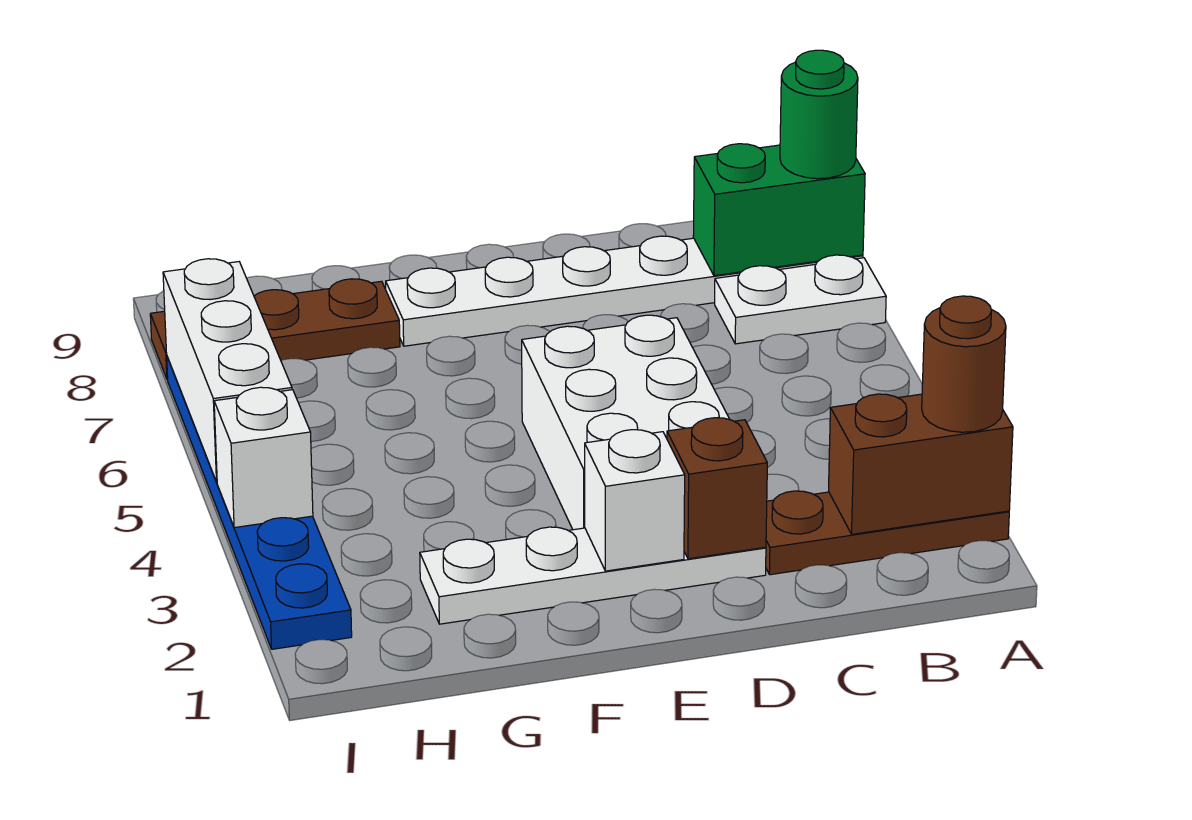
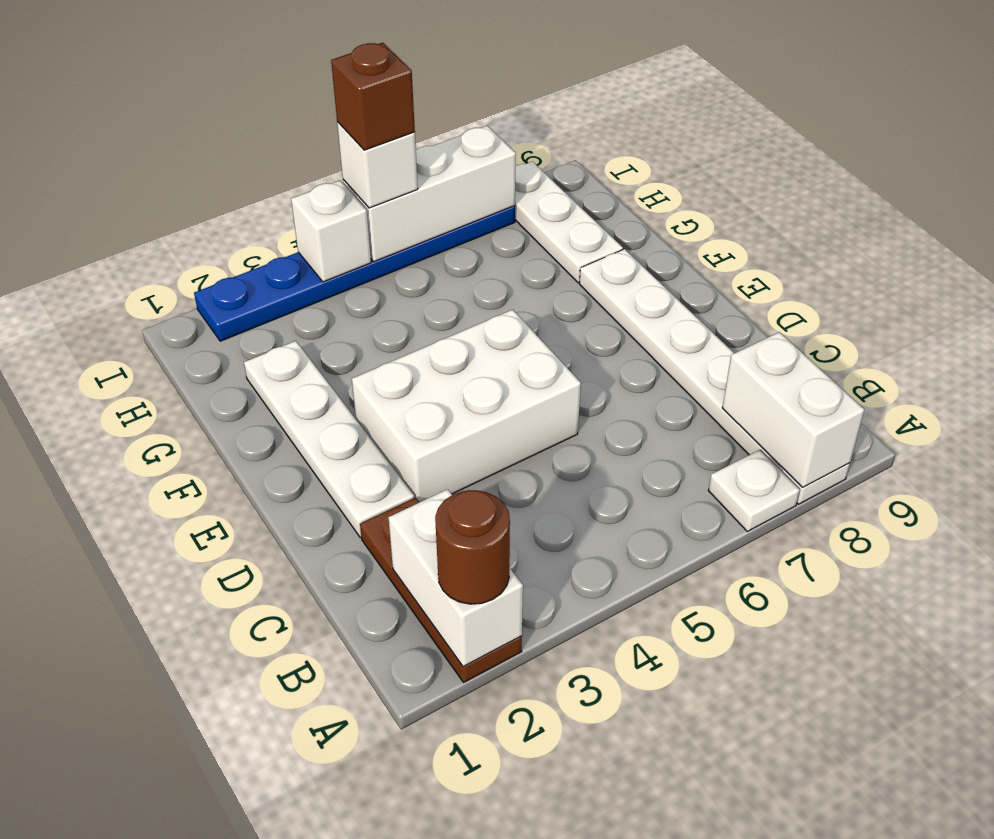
brown 1x2 brick [829,394,1013,534] -> white 1x2 brick [388,489,523,667]
white 1x2 plate [715,255,886,344] -> white 1x1 plate [708,450,800,531]
green 1x2 brick [693,144,865,276] -> white 1x2 brick [722,332,864,487]
green 1x1 round brick [780,50,858,179] -> none
brown 1x1 brick [667,418,767,559] -> brown 1x1 brick moved to [331,43,415,150]
white 1x1 brick [585,430,685,571] -> white 1x1 brick moved to [337,122,418,208]
brown 1x3 plate [150,279,400,379] -> white 1x3 plate [515,162,623,283]

